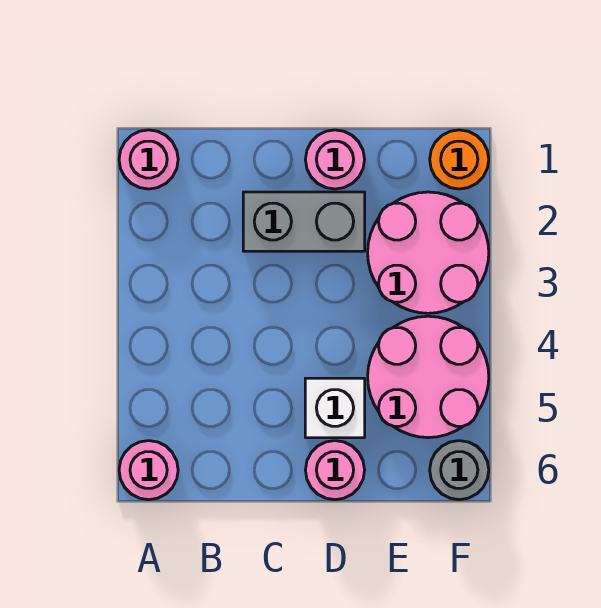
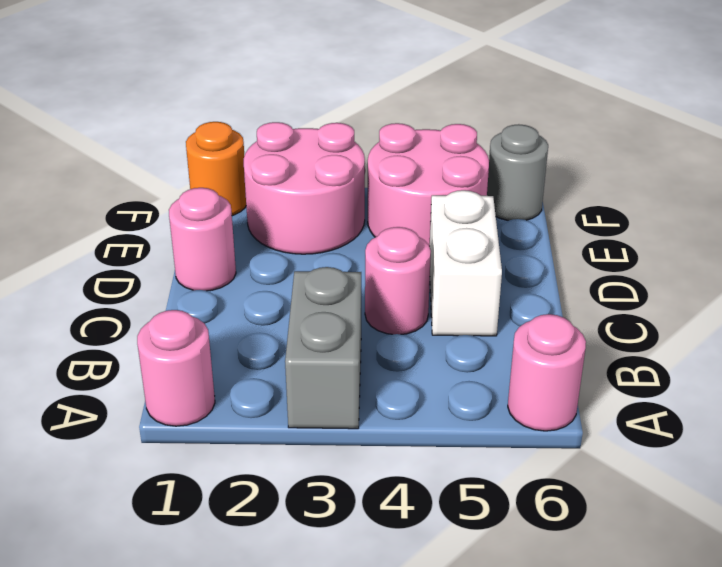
grey 1x2 brick [243,192,365,251] -> grey 1x2 brick moved to [285,267,361,429]
white 1x1 brick [305,378,365,438] -> white 1x2 brick [429,190,502,336]
pink 1x1 round brick [306,441,365,500] -> pink 1x1 round brick moved to [365,227,431,334]

